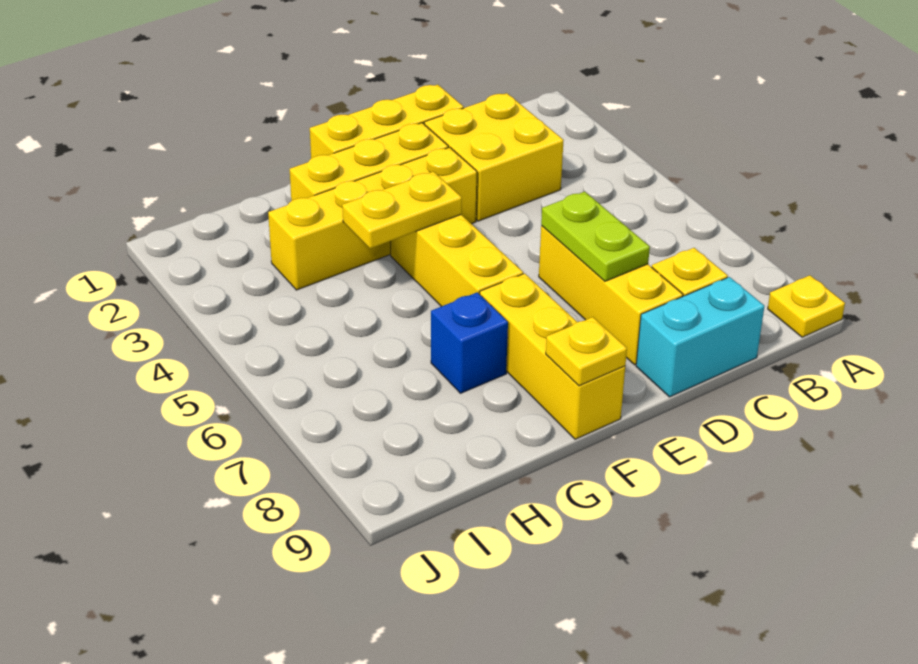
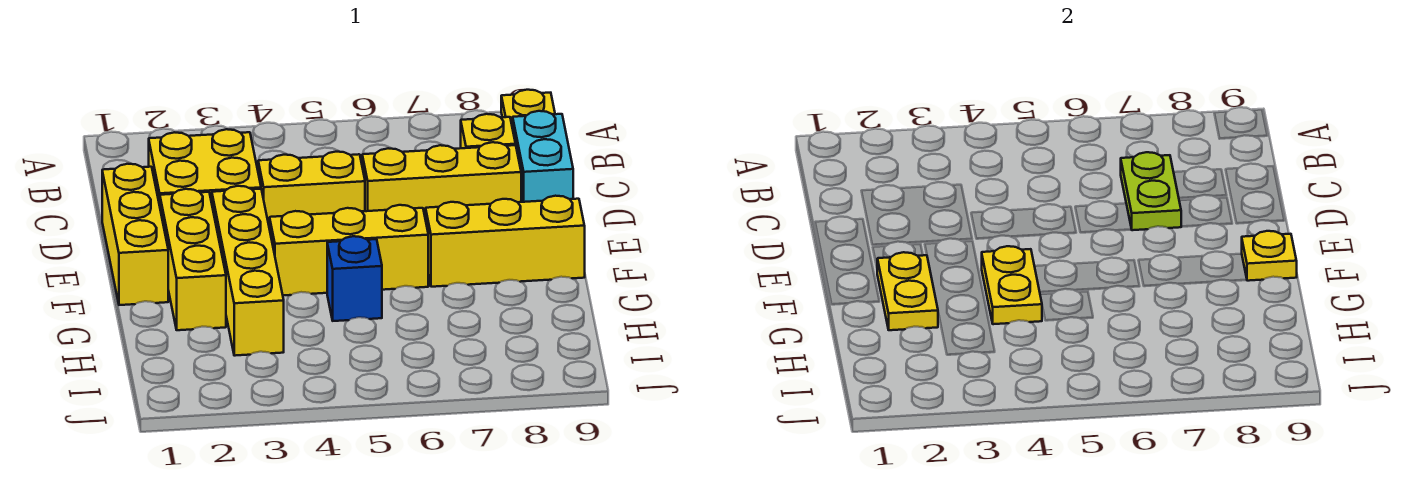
none -> yellow 1x2 brick [258,152,365,229]
lime 1x2 plate [541,192,650,281] -> lime 1x2 plate turned to [1121,152,1181,230]
none -> yellow 1x2 plate [877,252,938,330]
blue 1x1 brick [431,292,508,393] -> blue 1x1 brick moved to [327,236,382,321]

